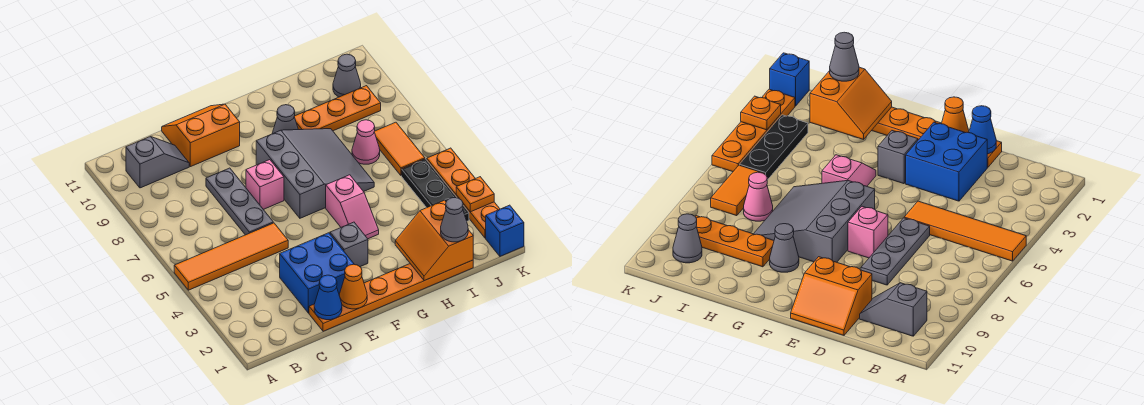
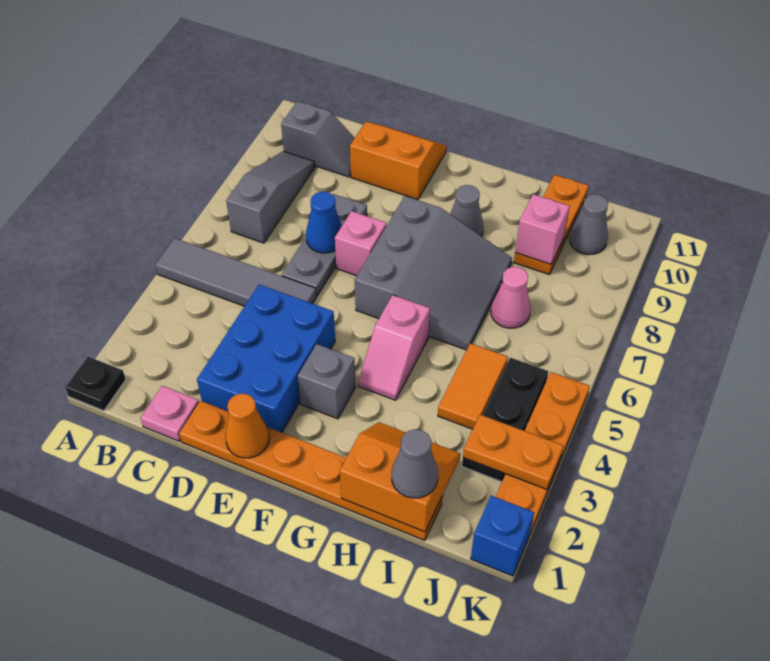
none -> black 1x1 plate [65,357,126,411]
orange 1x4 tile [174,223,288,290] -> grey 1x4 tile [155,238,316,306]
none -> grey 1x3 slope [226,151,315,243]
none -> pink 1x1 plate [141,386,199,441]
blue 1x1 cone [314,275,342,320] -> blue 1x1 cone moved to [306,192,342,253]
blue 2x2 brick [280,233,355,313] -> blue 2x3 brick [197,285,335,432]
orange 2x2 slope [395,200,473,281] -> orange 2x2 slope turned to [340,422,460,532]
orange 1x3 plate [294,86,381,131] -> orange 1x3 plate turned to [514,175,588,274]
none -> pink 1x1 brick [515,194,570,264]
orange 1x2 tile [374,122,425,176] -> orange 1x2 tile moved to [438,343,508,429]
orange 1x1 plate [456,177,494,212] -> orange 1x2 plate [463,415,563,489]

